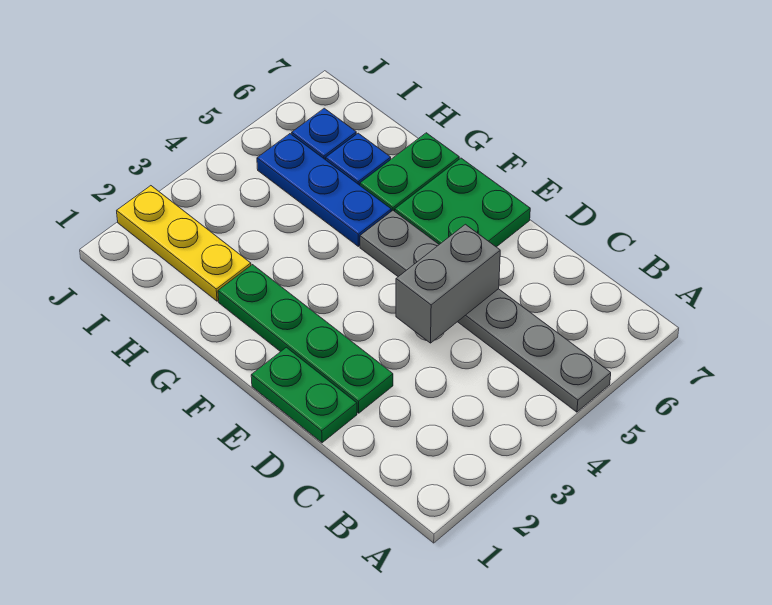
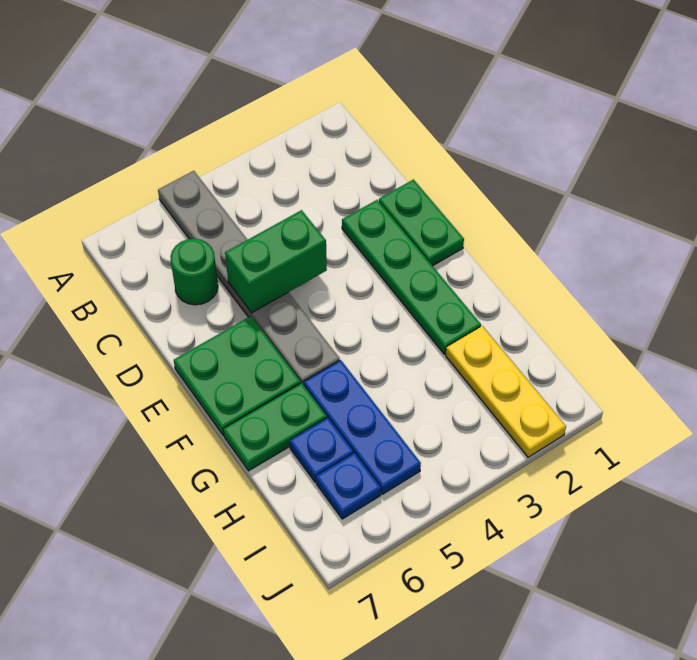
none -> green 1x1 round brick [170,239,218,305]
grey 1x2 brick [396,224,500,343] -> green 1x2 brick [225,210,327,313]

